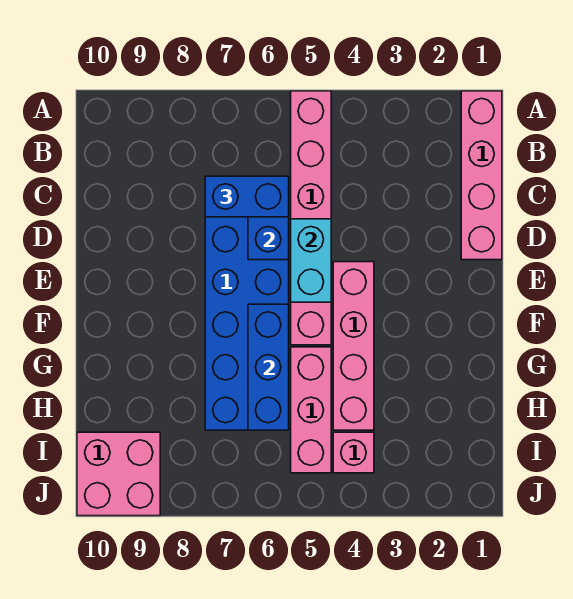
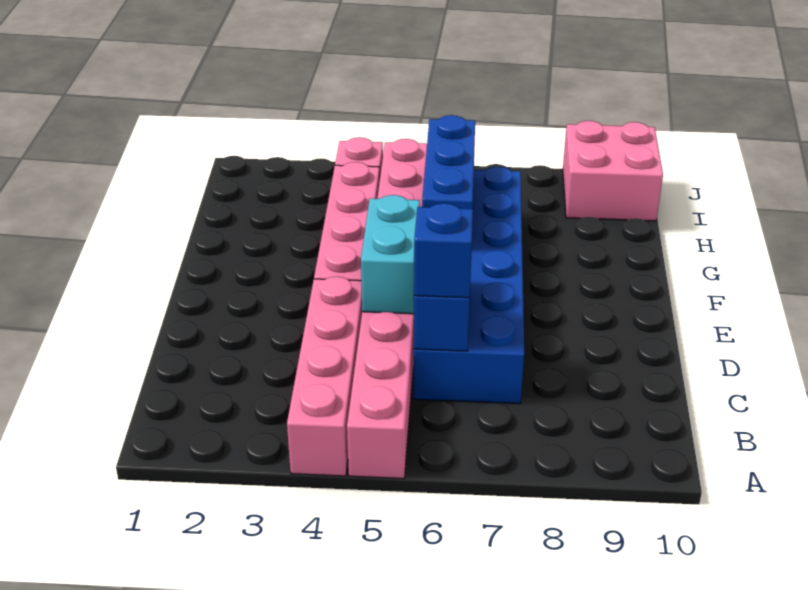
pink 1x4 brick [461,91,502,260] -> pink 1x4 brick moved to [287,277,362,476]
blue 1x2 brick [205,176,289,217] -> blue 1x1 brick [414,203,473,298]

